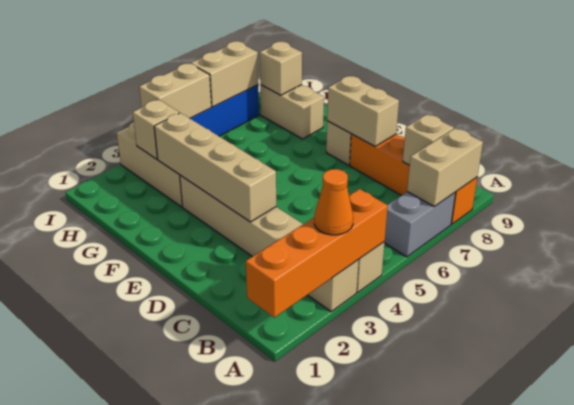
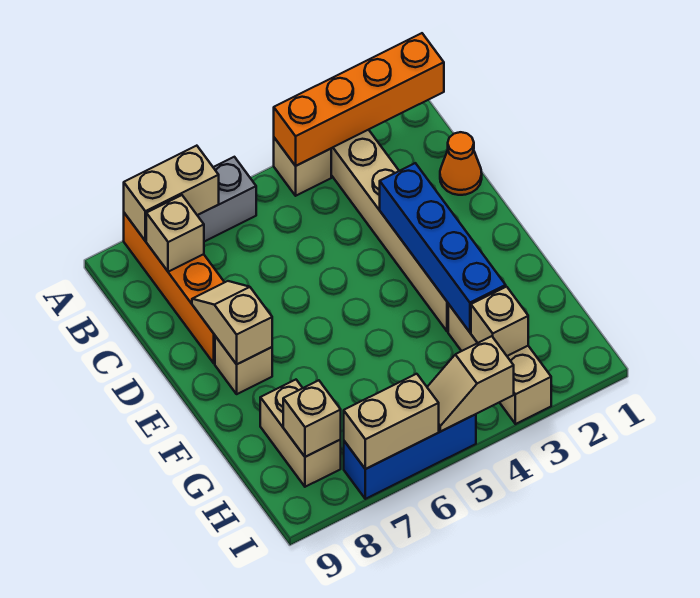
orange 1x1 cone [314,169,353,235] -> orange 1x1 cone moved to [440,132,482,195]
tan 1x4 brick [154,113,276,222] -> blue 1x4 brick [380,163,506,332]
tan 1x2 brick [327,76,399,146] -> tan 1x2 slope [192,281,272,364]
tan 1x2 brick [139,64,212,118] -> tan 1x2 slope [427,336,514,431]

